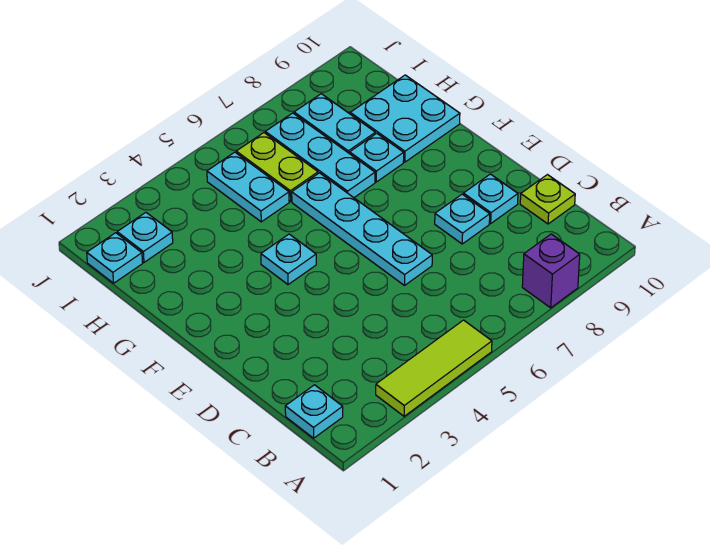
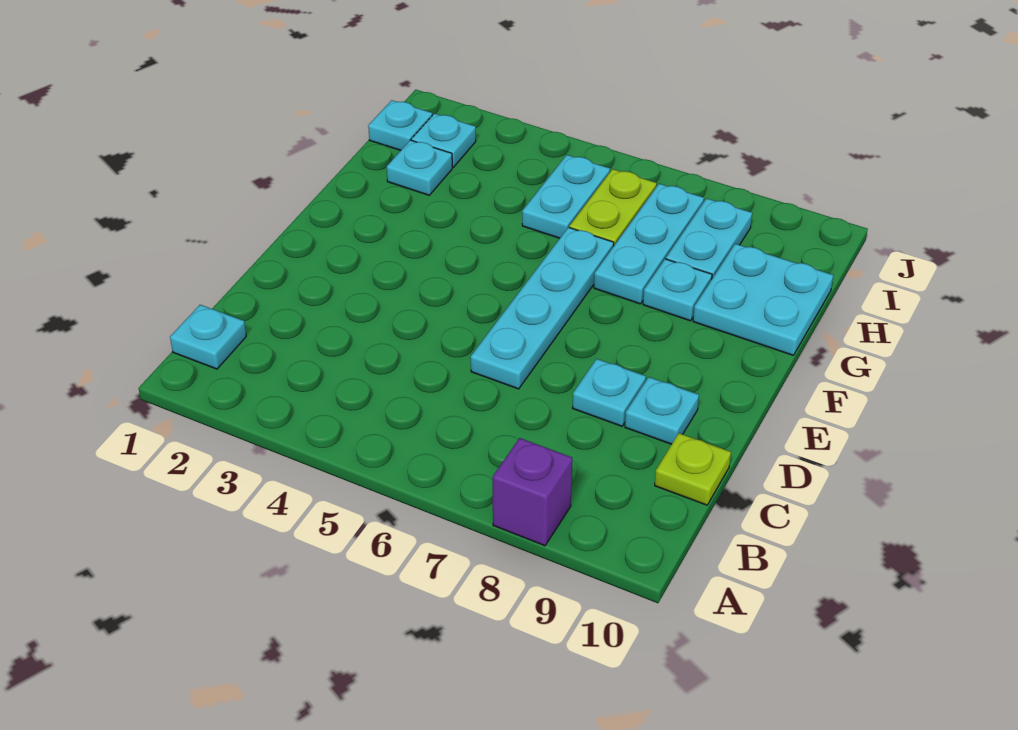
lime 1x3 tile [376,320,492,416] -> none
cyan 1x1 plate [261,234,316,285] -> cyan 1x1 plate moved to [387,140,452,195]

